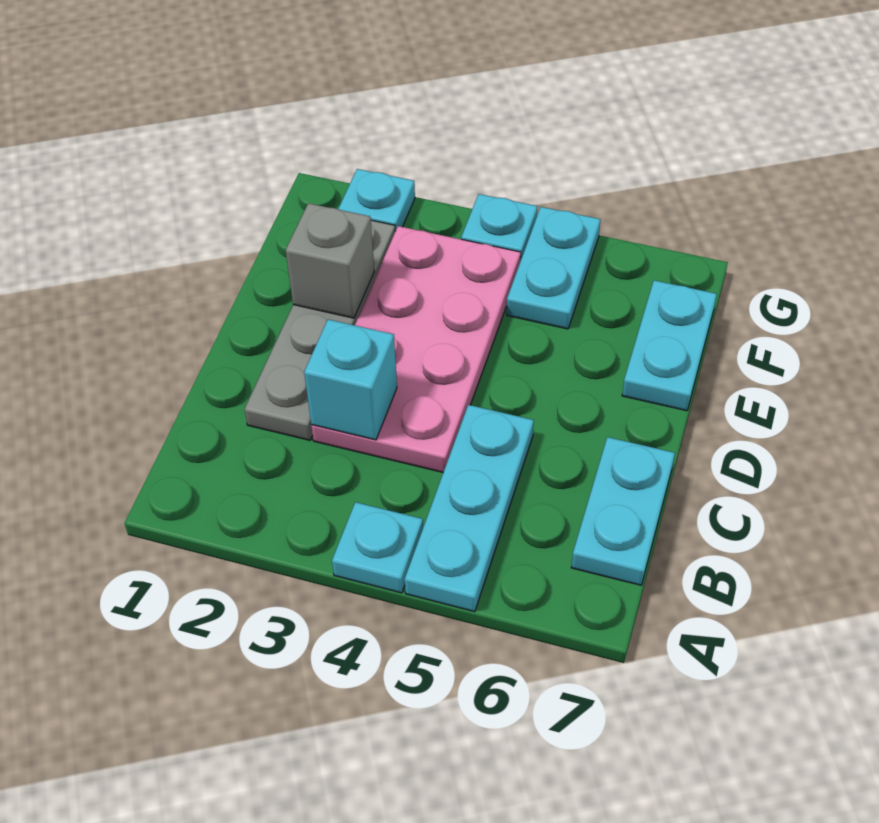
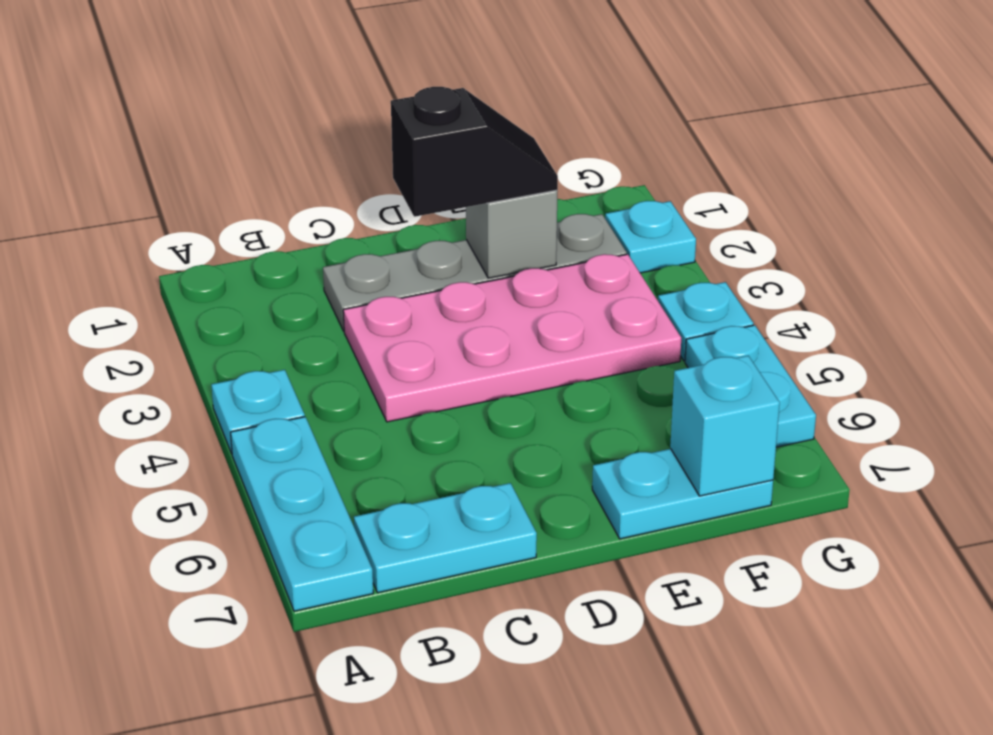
cyan 1x3 plate [405,405,534,612] -> cyan 1x3 plate turned to [231,417,373,611]
cyan 1x1 brick [304,319,397,440] -> cyan 1x1 brick moved to [670,356,780,496]
none -> black 1x2 slope [391,87,558,217]
cyan 1x2 plate [507,207,600,329] -> cyan 1x2 plate turned to [685,325,816,447]

